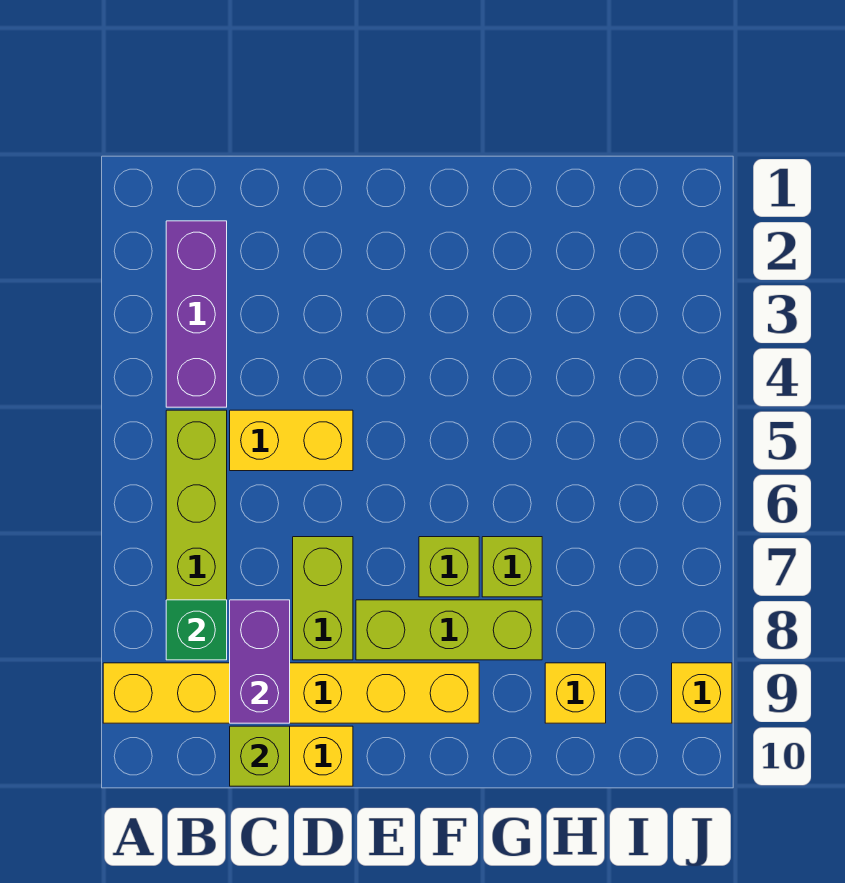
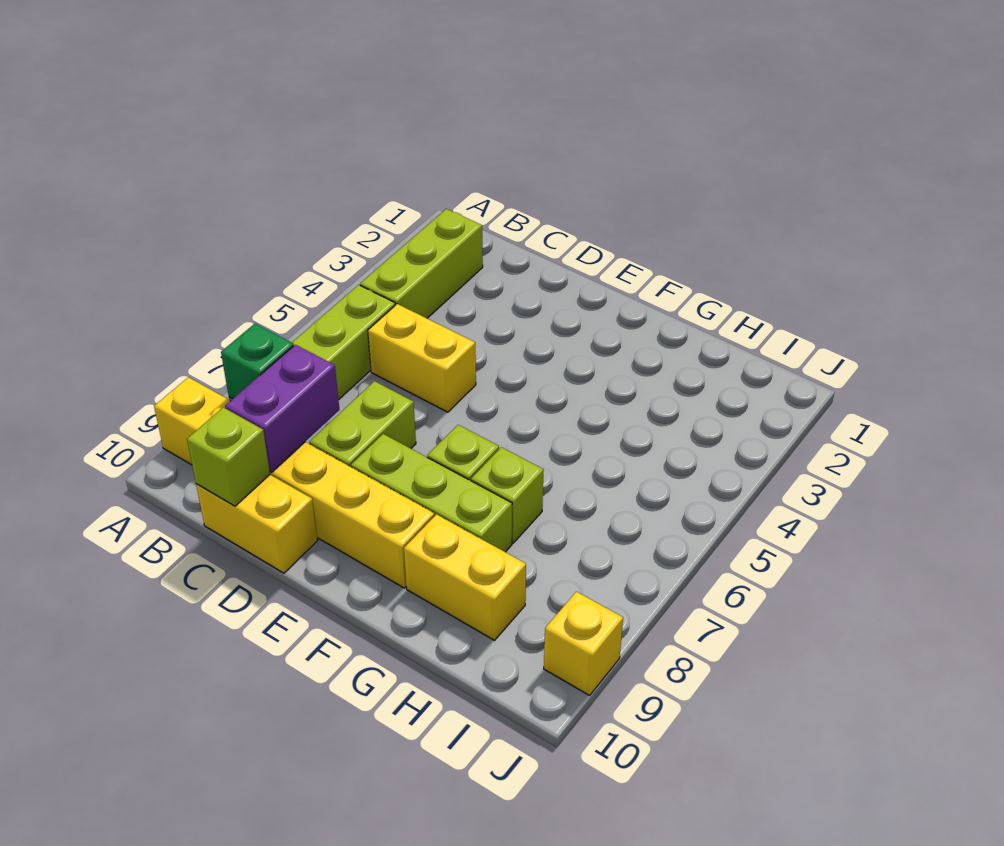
purple 1x3 brick [166,221,227,407] -> lime 1x3 brick [360,209,483,318]
yellow 1x1 brick [545,663,606,723] -> yellow 1x2 brick [404,514,526,640]

